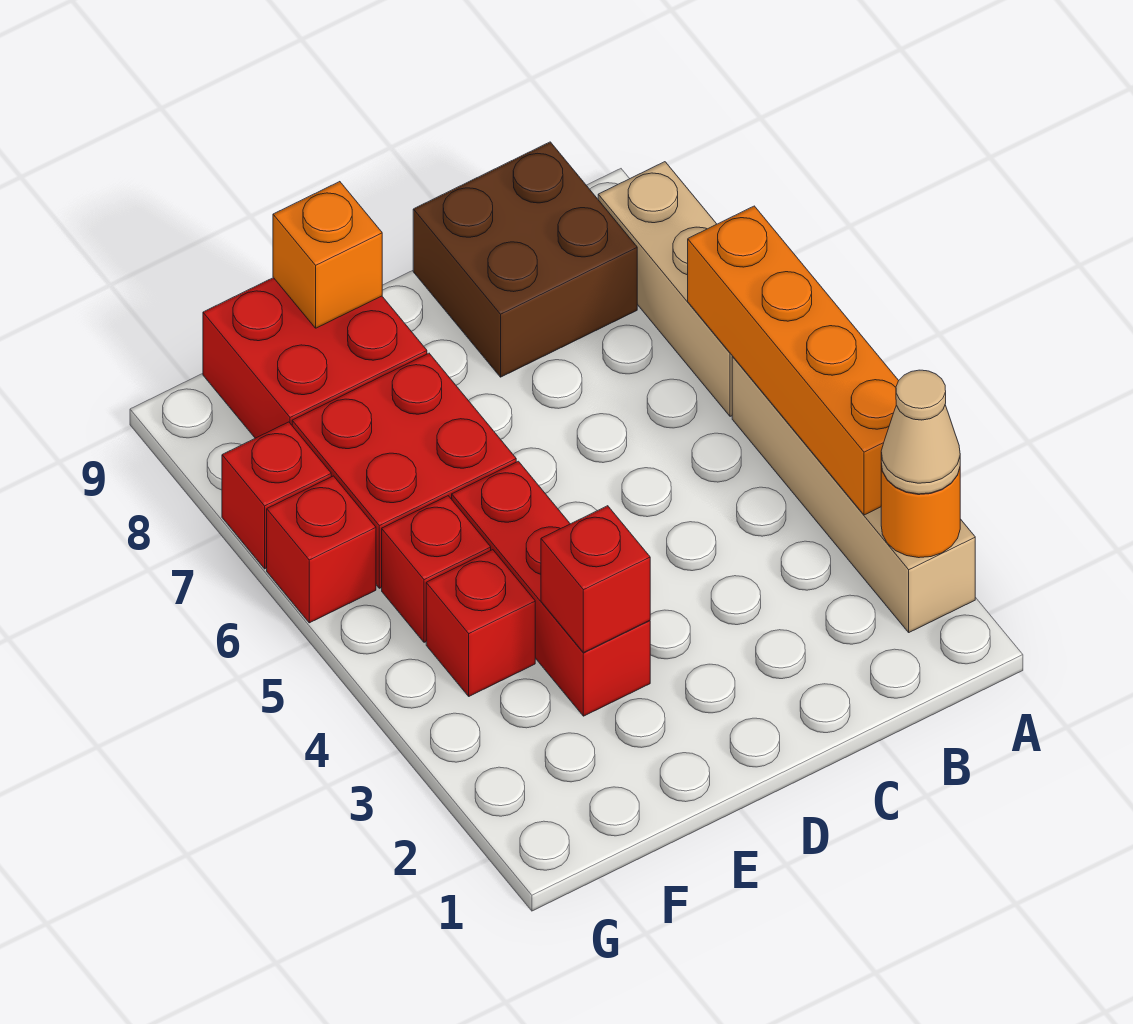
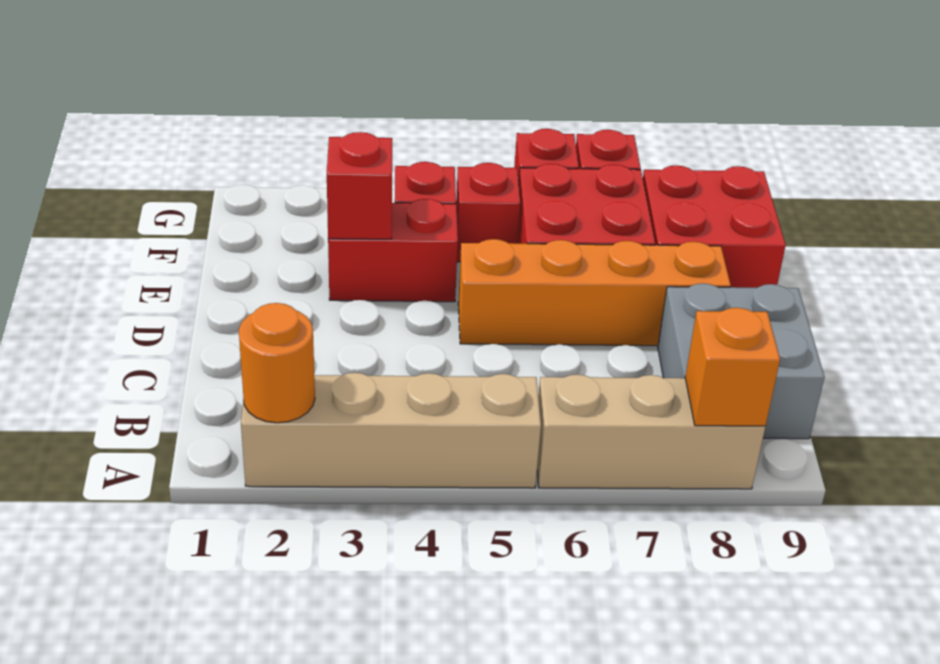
tan 1x1 cone [881,370,960,494] -> none
orange 1x4 brick [688,206,899,515] -> orange 1x4 brick moved to [458,239,731,346]
brown 2x2 brick [413,142,637,377] -> grey 2x2 brick [658,283,825,439]
red 1x3 brick [452,461,650,716] -> red 1x2 brick [328,199,458,302]
orange 1x1 brick [273,182,382,328] -> orange 1x1 brick moved to [685,308,780,426]

